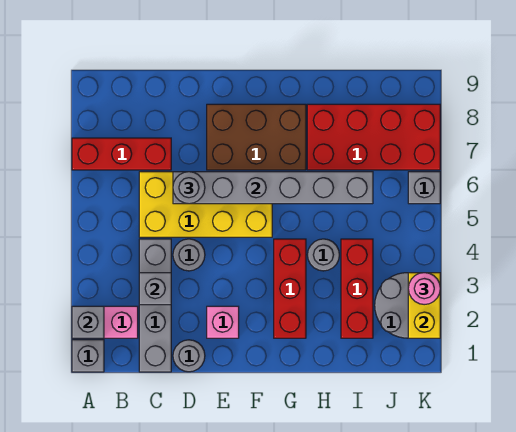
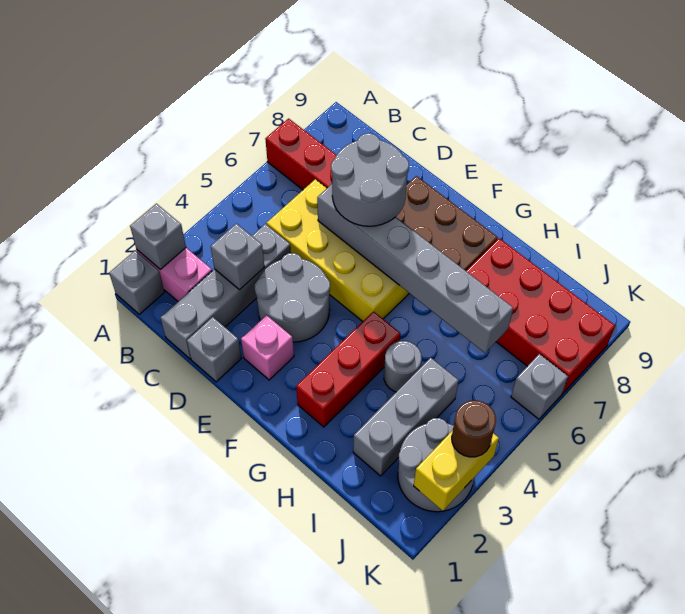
grey 1x1 round brick [173,340,205,372] -> grey 1x1 brick [187,317,241,382]
grey 1x1 round brick [173,239,205,271] -> grey 2x2 round brick [255,253,330,342]
grey 1x1 round brick [173,172,205,204] -> grey 2x2 round brick [331,133,409,226]
red 1x3 brick [341,239,373,338] -> grey 1x3 brick [353,358,459,476]
pink 1x1 round brick [408,273,440,305] -> brown 1x1 round brick [452,401,496,457]

